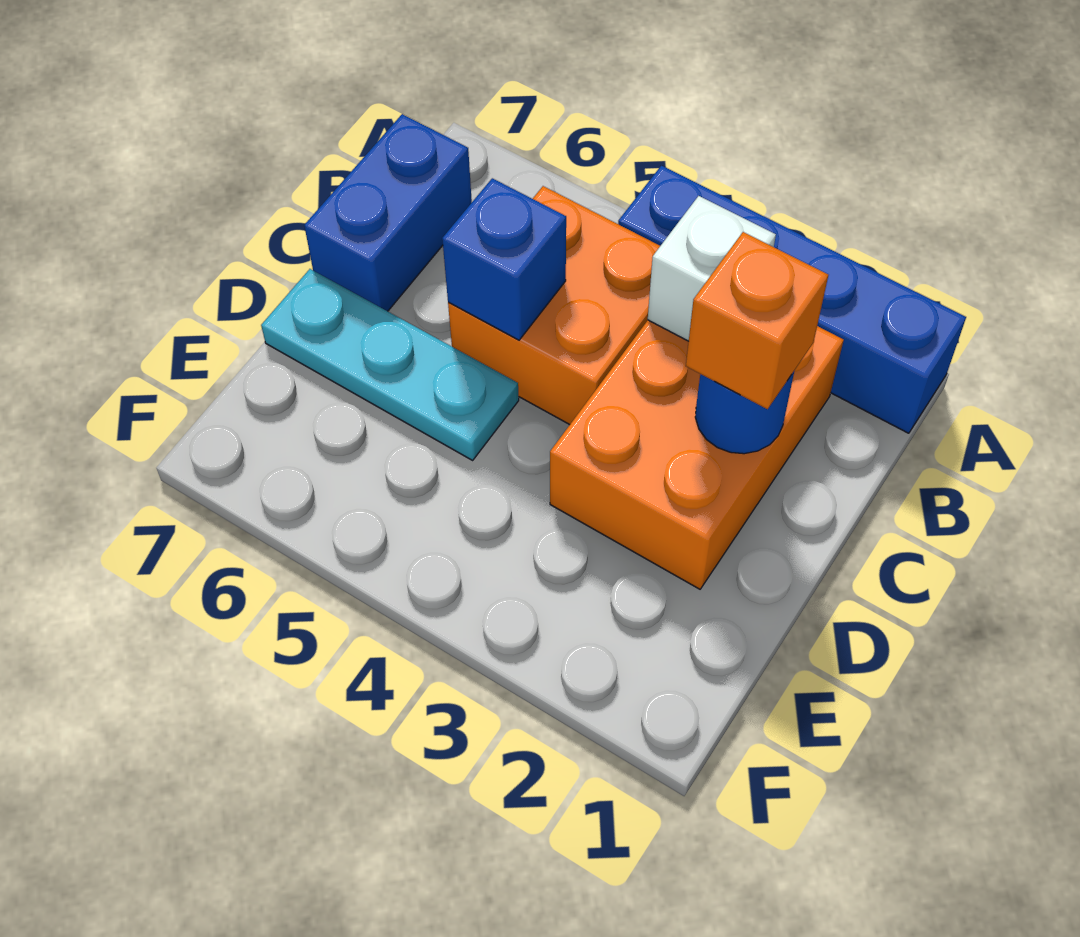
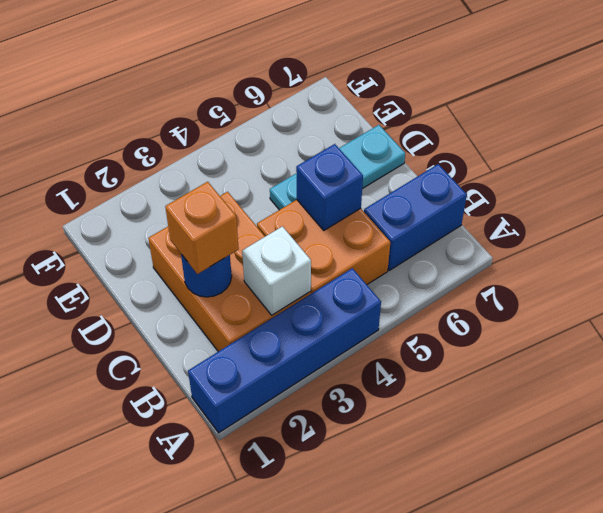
blue 1x2 brick [304,114,472,311] -> blue 1x2 brick turned to [364,164,467,270]

